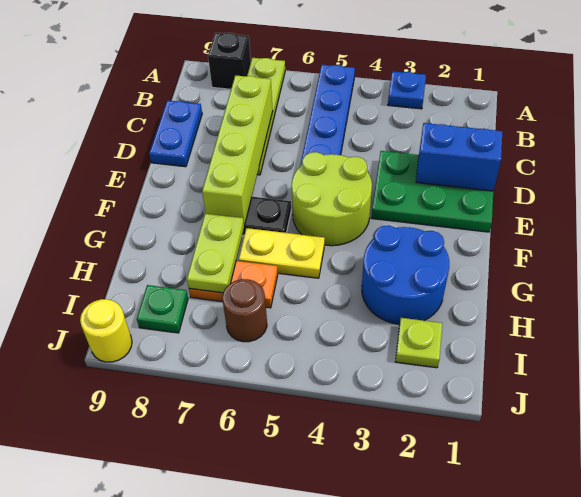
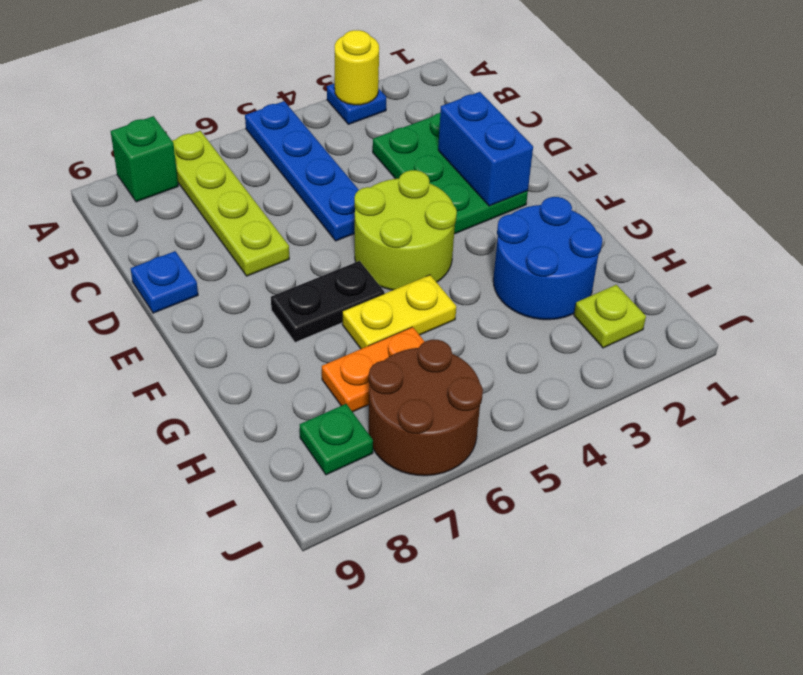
black 1x1 brick [208,33,251,89] -> green 1x1 brick [111,116,178,202]
lime 1x4 brick [202,75,273,226] -> none
blue 1x2 plate [149,100,202,167] -> blue 1x1 plate [131,251,198,313]
green 2x3 plate [372,151,493,232] -> green 2x3 plate turned to [373,113,528,234]
blue 1x2 brick [416,123,502,191] -> blue 1x2 brick turned to [438,92,533,206]
lime 1x2 plate [187,213,244,293] -> none
brown 1x1 round brick [222,279,267,342] -> brown 2x2 round brick [369,340,483,476]
yellow 1x1 round brick [80,299,132,362] -> yellow 1x1 round brick moved to [335,30,379,105]

